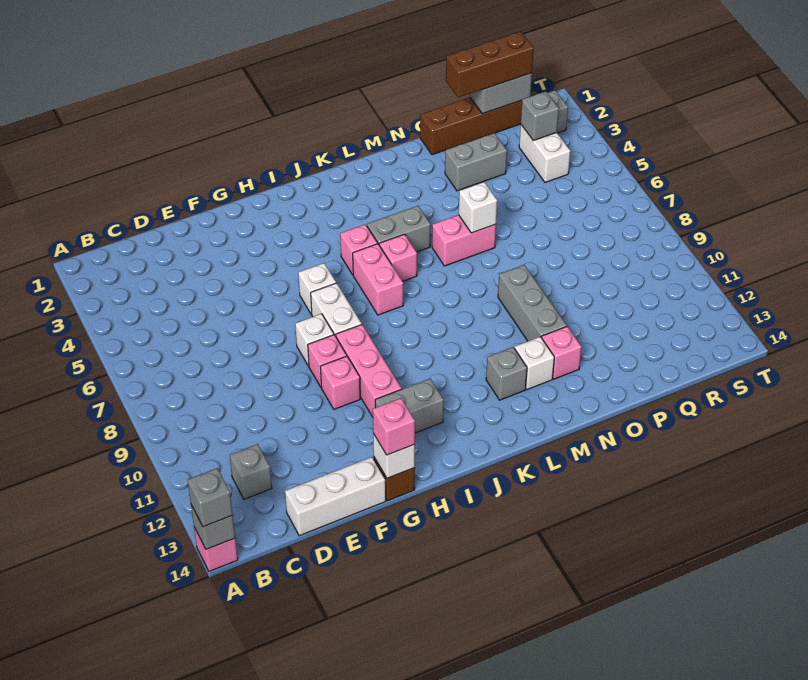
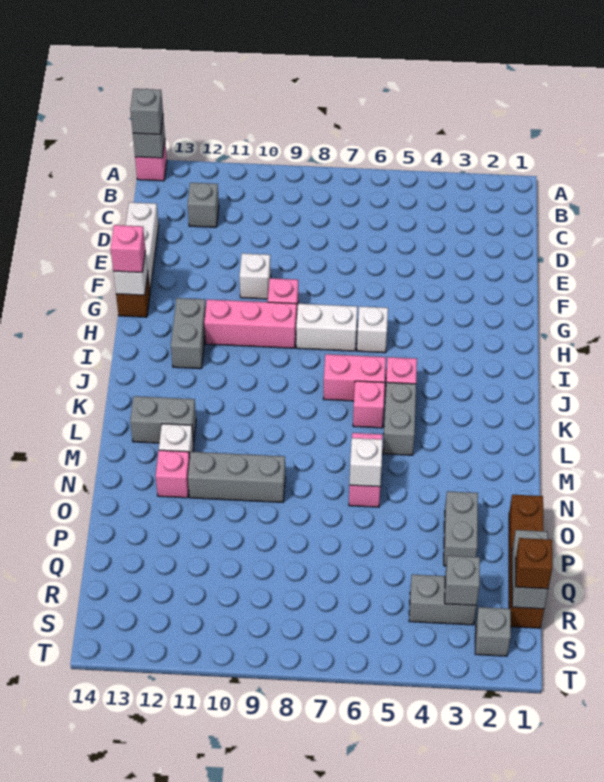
white 1x1 brick [295,314,334,366] -> white 1x1 brick moved to [240,253,271,299]
pink 1x1 brick [320,356,360,409] -> none
grey 1x1 brick [486,347,527,400] -> grey 1x2 brick [130,396,196,443]
brown 1x3 brick [446,31,534,98] -> brown 1x1 brick [516,538,552,589]
white 1x2 brick [519,125,570,183] -> grey 1x2 brick [409,574,477,625]

